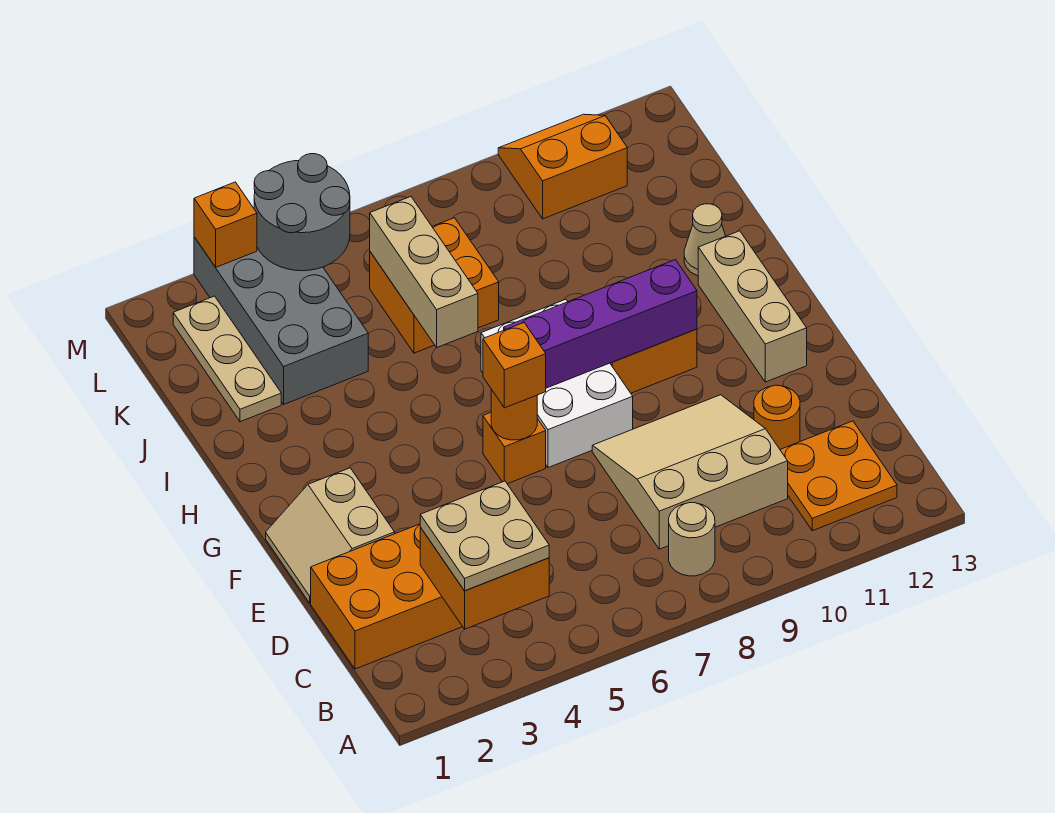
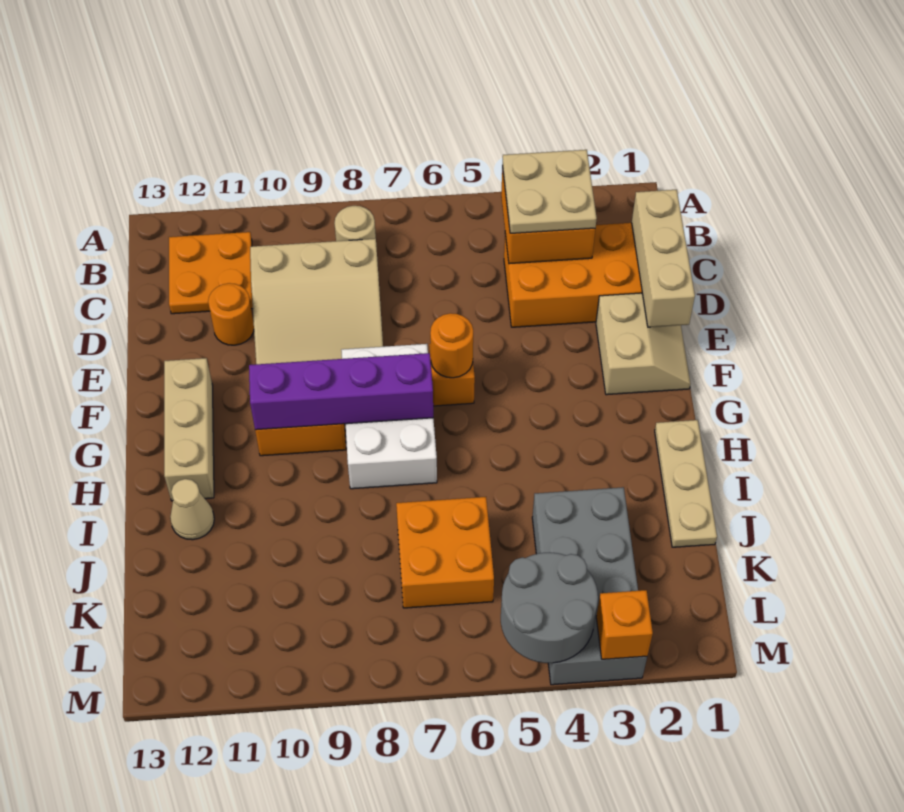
orange 1x1 brick [483,323,546,408] -> none
tan 1x3 brick [370,197,478,348] -> tan 1x3 brick moved to [632,190,695,327]
tan 1x3 plate [173,296,281,422] -> tan 1x3 plate moved to [655,420,717,547]
orange 2x2 slope [498,114,627,219] -> none

